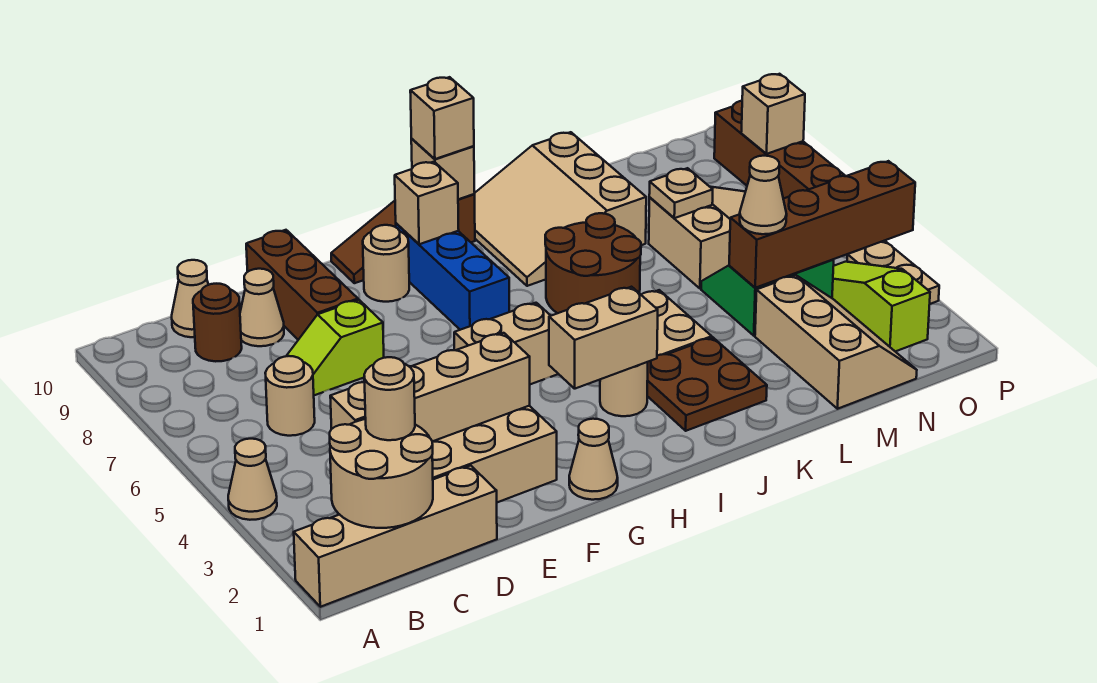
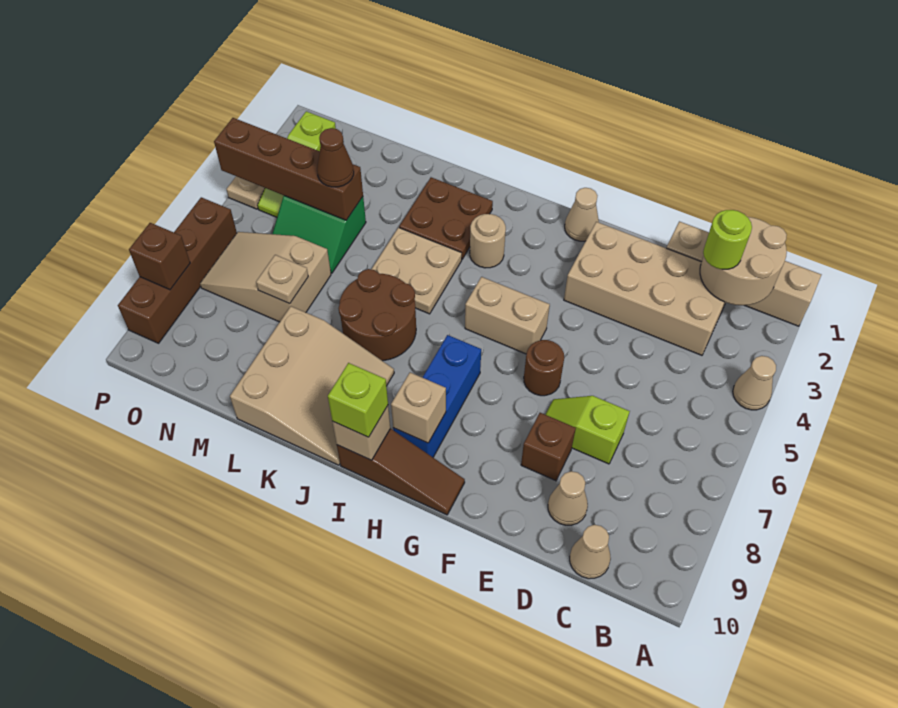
tan 1x1 round brick [364,357,415,440] -> lime 1x1 round brick [703,210,752,269]
tan 1x4 brick [330,333,530,442] -> none
tan 1x1 round brick [265,356,315,436] -> none
brown 1x1 round brick [193,284,242,361] -> brown 1x1 round brick moved to [524,340,564,396]
lime 1x2 slope [287,300,384,395] -> lime 1x2 slope turned to [545,396,630,464]
brown 1x3 brick [246,230,358,340] -> brown 1x1 brick [521,413,576,481]
tan 1x1 round brick [363,225,409,302] -> none
tan 1x2 brick [549,287,658,389] -> none
tan 1x1 brick [410,77,474,159] -> lime 1x1 brick [328,363,388,437]
tan 2x3 slope [755,275,917,409] -> none
tan 1x1 cone [740,156,787,234] -> brown 1x1 cone [317,128,354,187]
tan 1x1 brick [741,74,805,154] -> brown 1x1 brick [129,223,190,290]

